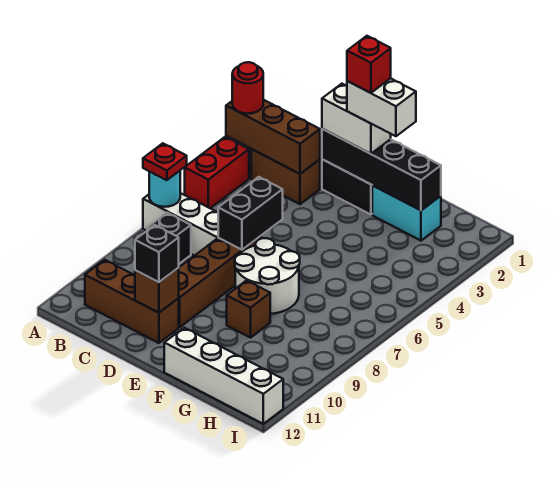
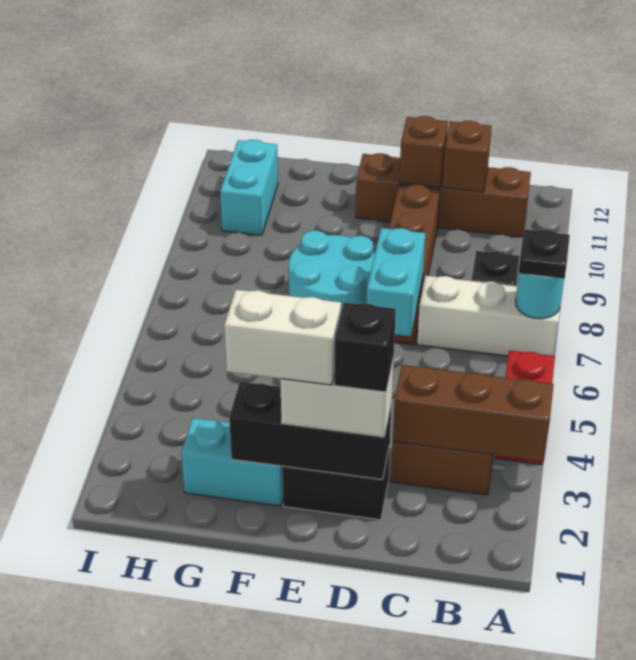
red 1x1 round brick [232,62,263,114] -> none
red 1x1 plate [143,143,187,180] -> black 1x1 plate [518,229,570,279]
brown 1x3 brick [85,260,179,343] -> brown 1x4 brick [356,153,531,237]
black 1x4 brick [322,129,441,210] -> black 1x3 brick [229,382,392,479]
black 1x2 brick [218,177,283,250] -> cyan 1x2 brick [366,228,425,336]
black 1x1 brick [135,225,179,282] -> black 1x1 brick moved to [334,303,396,392]
red 1x1 brick [347,36,391,93] -> none
white 2x2 round brick [235,238,300,314] -> cyan 2x2 round brick [289,230,375,311]
brown 1x1 brick [227,281,270,338] -> brown 1x1 brick moved to [442,121,492,192]
white 1x4 brick [164,328,283,424] -> none
none -> cyan 1x2 brick [220,140,278,235]

